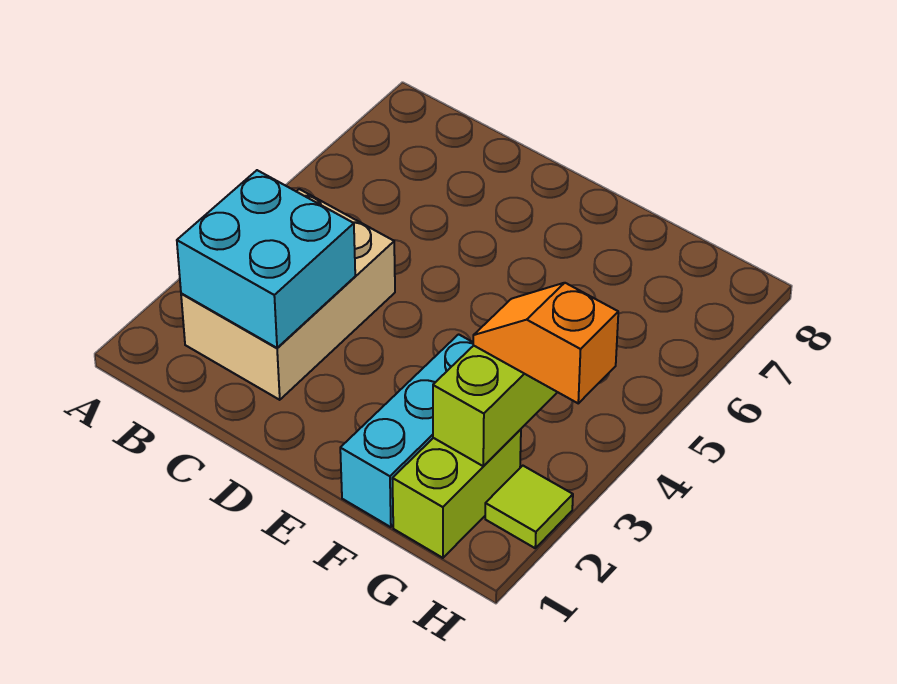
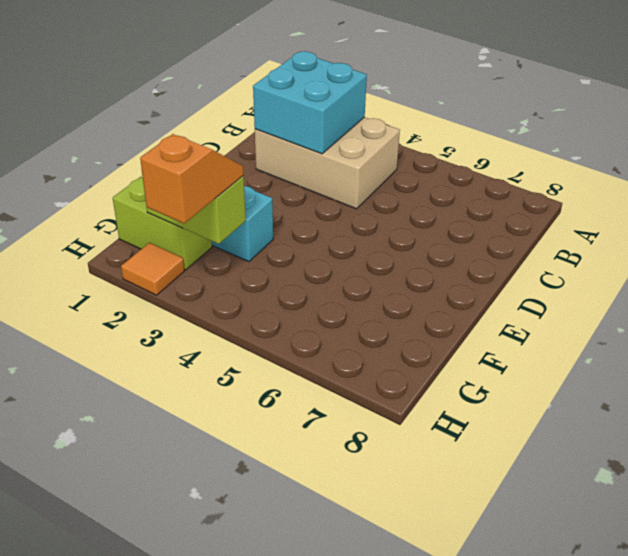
lime 1x1 tile [485,466,573,548] -> orange 1x1 tile [121,243,184,295]

